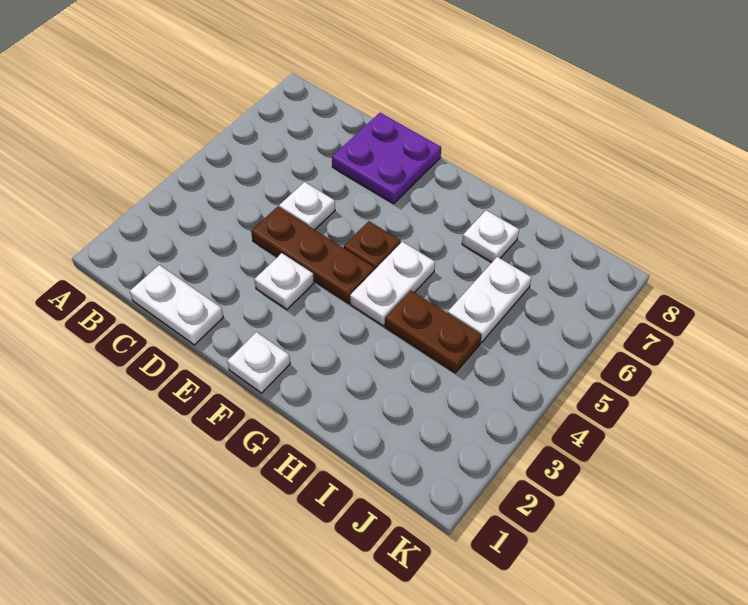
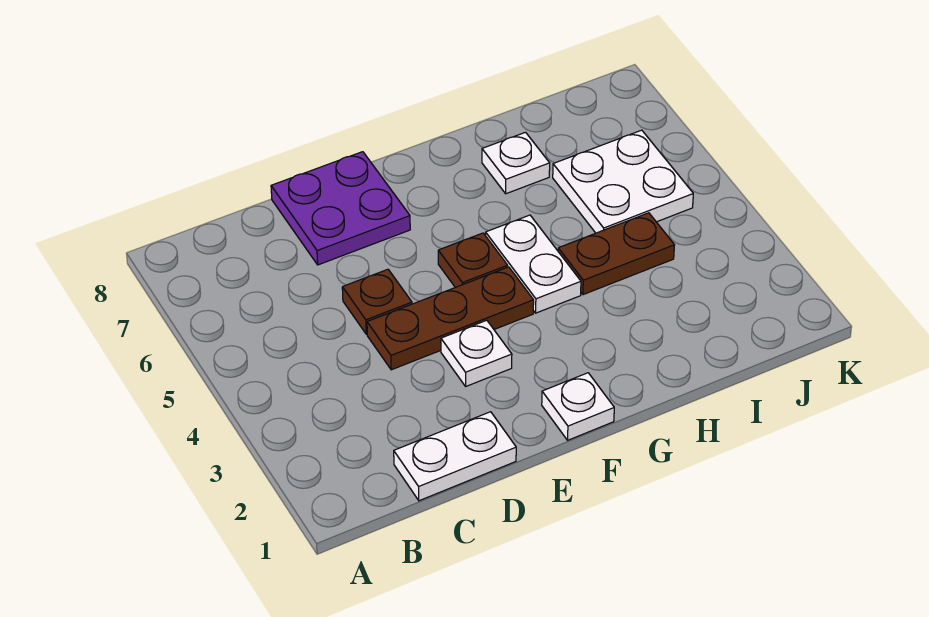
white 1x1 plate [279,182,335,230] -> brown 1x1 plate [342,269,412,334]
white 1x2 plate [448,257,531,342] -> white 2x2 plate [553,130,693,233]

